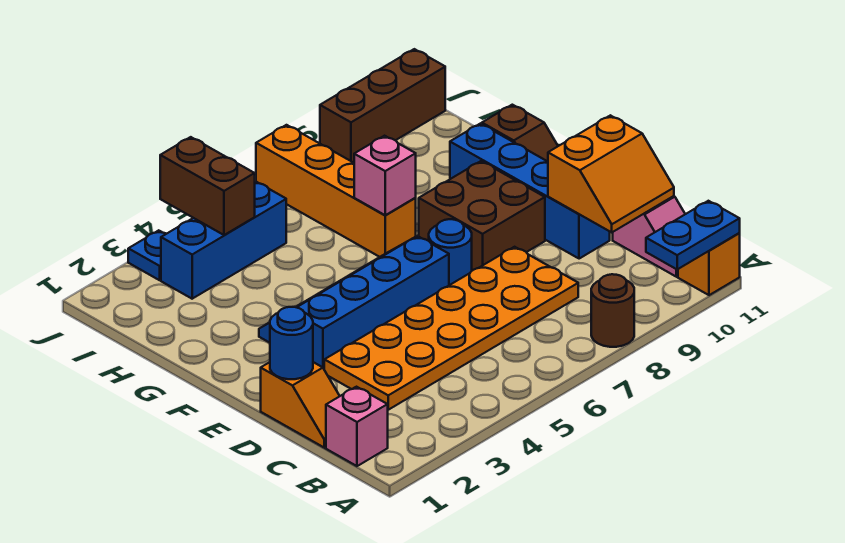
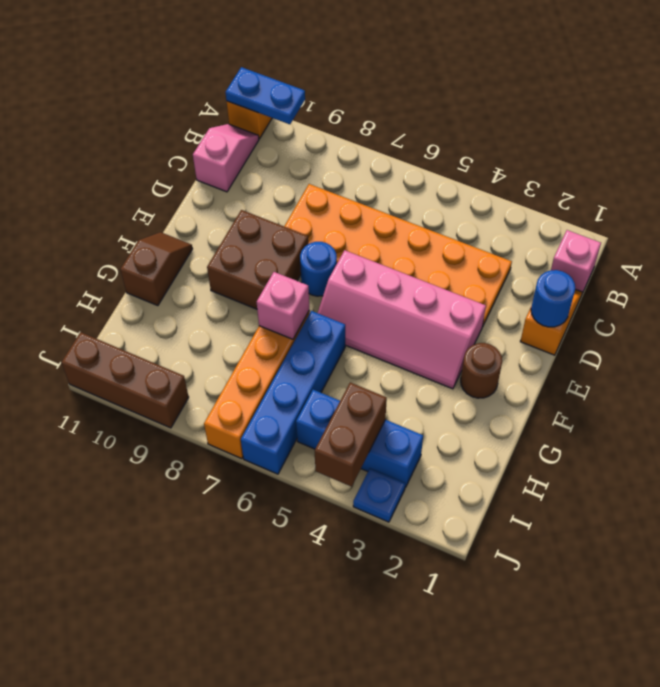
brown 1x1 round brick [591,274,634,347] -> brown 1x1 round brick moved to [461,343,502,398]
orange 2x2 slope [548,115,674,232] -> none
blue 1x4 brick [450,124,610,259] -> blue 1x4 brick moved to [241,311,345,474]
blue 2x4 slope [259,236,449,369] -> pink 2x4 slope [318,250,486,389]

